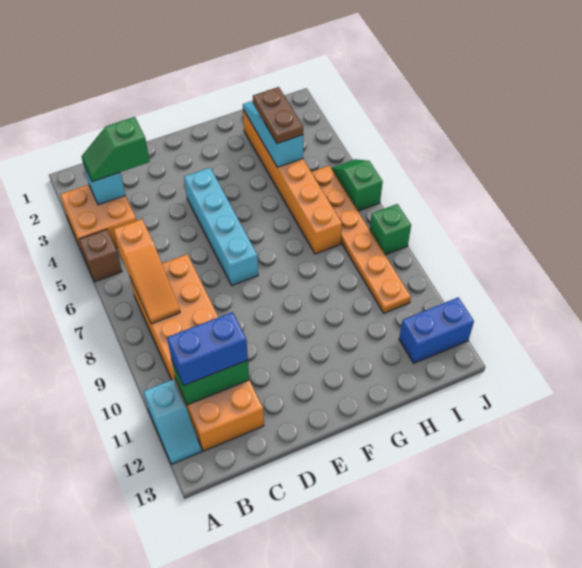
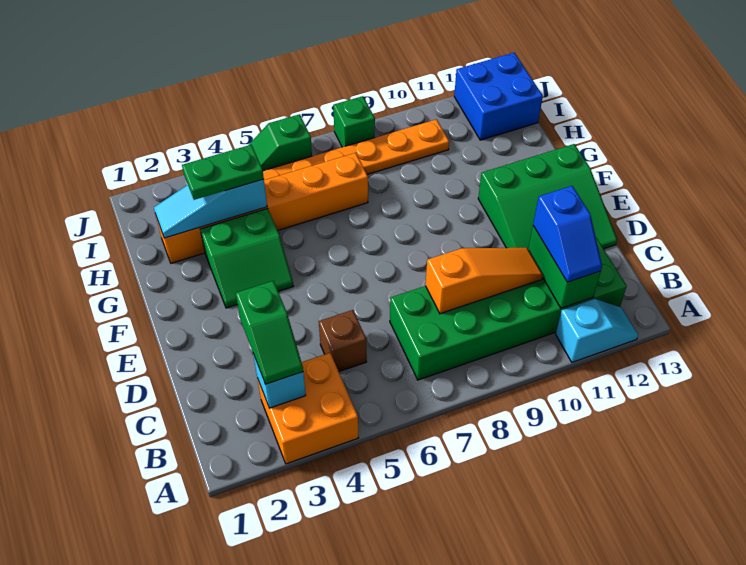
brown 1x1 brick [79,229,122,282] -> brown 1x1 brick moved to [319,310,367,372]
orange 1x3 slope [113,219,180,324] -> orange 1x3 slope moved to [426,248,543,314]
orange 2x6 brick [130,254,264,451] -> green 2x6 brick [390,238,627,380]
blue 1x2 brick [167,312,248,386] -> blue 1x2 slope [533,186,602,282]
none -> green 3x3 slope [478,144,617,249]
cyan 1x4 brick [184,168,258,285] -> none
none -> green 2x2 slope [200,208,293,308]
brown 1x2 plate [253,87,303,144] -> green 1x2 plate [182,145,264,200]
blue 1x2 brick [399,297,474,363] -> blue 2x2 brick [454,53,543,140]

